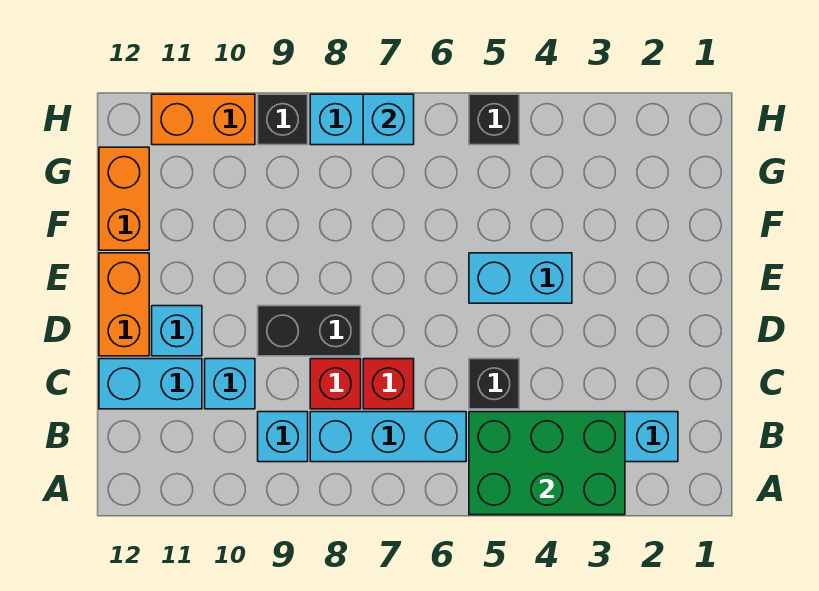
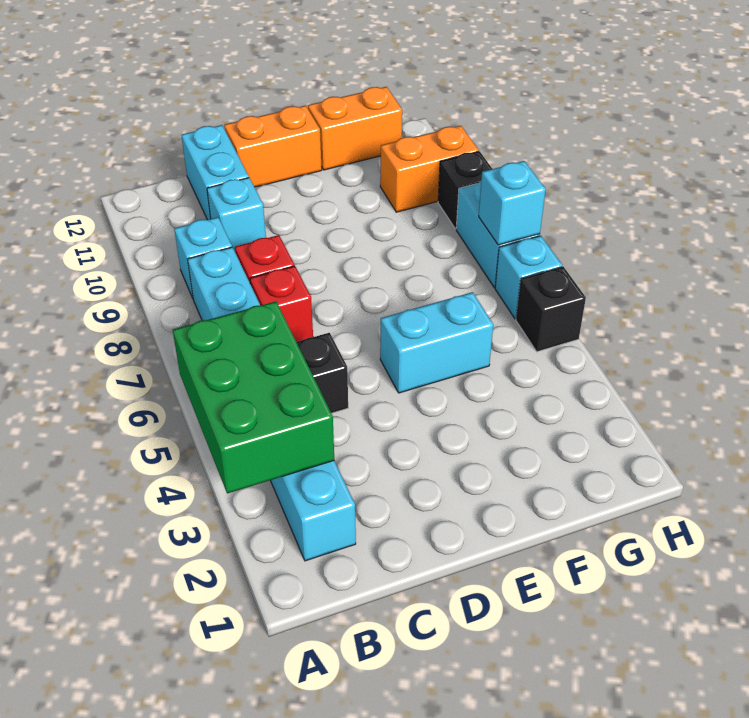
black 1x2 brick [258,306,361,356] -> none
cyan 1x1 brick [152,306,202,356] -> cyan 1x1 brick moved to [495,236,562,319]
cyan 1x2 brick [469,253,572,303] -> cyan 1x2 brick turned to [380,292,493,393]
orange 1x2 brick [152,94,255,145] -> orange 1x2 brick turned to [380,126,479,212]

